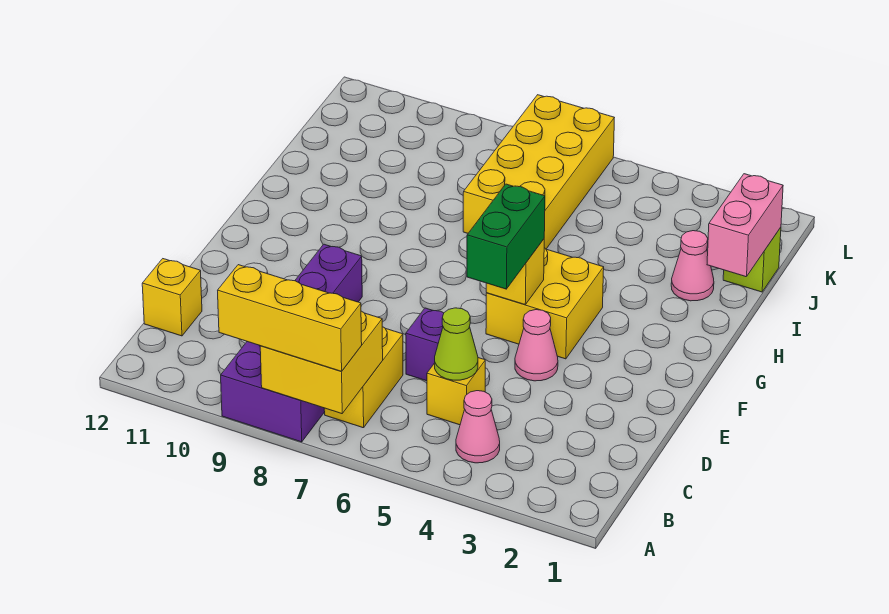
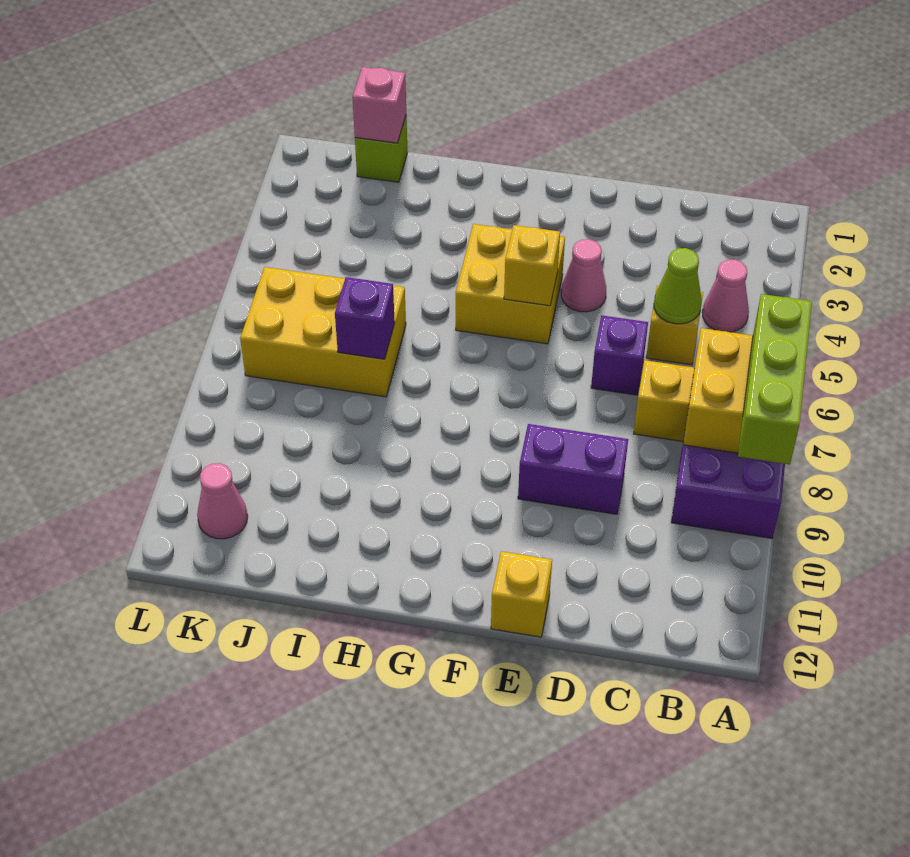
yellow 1x3 brick [218,265,362,371] -> lime 1x3 brick [738,294,812,464]
yellow 1x1 brick [142,259,202,336] -> yellow 1x1 brick moved to [491,551,552,637]
green 1x2 brick [467,184,545,289] -> none
pink 1x2 brick [707,174,783,277] -> pink 1x1 brick [352,67,406,143]
pink 1x1 cone [671,231,714,301] -> pink 1x1 cone moved to [197,463,248,539]
yellow 2x4 brick [463,95,614,249] -> yellow 2x3 brick [240,267,406,397]
none -> purple 1x1 brick [335,277,395,359]

